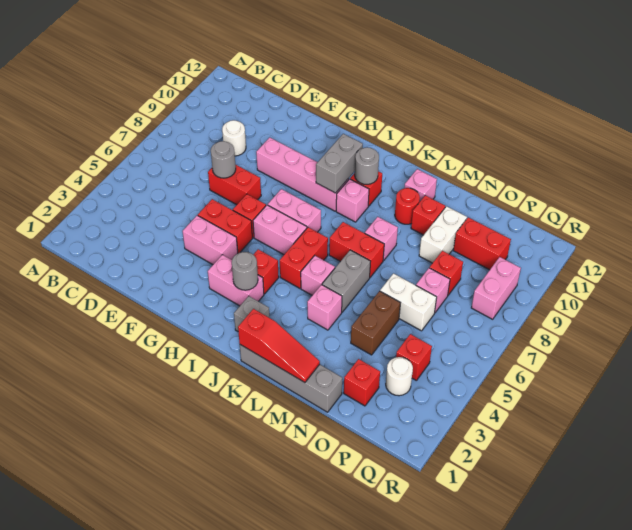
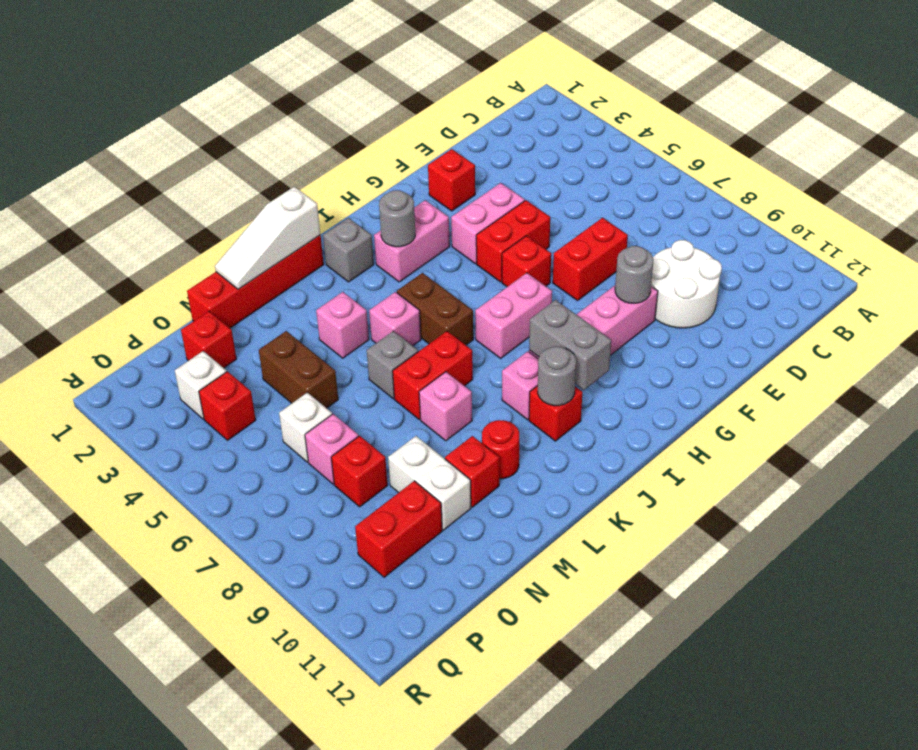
white 1x1 round brick [222,120,246,156] -> white 2x2 round brick [651,240,722,328]
grey 1x1 round brick [211,141,236,178] -> grey 1x1 round brick moved to [615,246,653,303]
pink 1x2 brick [253,205,307,255] -> none
red 1x1 brick [253,249,279,294] -> red 1x1 brick moved to [428,149,475,211]
red 1x2 brick [280,227,328,288] -> brown 1x2 brick [397,273,473,345]
grey 1x4 brick [240,345,342,412] -> red 1x4 brick [187,235,324,328]
red 1x3 slope [238,309,320,382] -> white 1x3 slope [215,187,320,289]
grey 1x2 brick [322,250,371,312] -> grey 1x1 brick [367,331,418,399]
pink 1x1 brick [404,169,437,202] -> none
white 1x2 brick [380,274,437,331] -> white 1x1 brick [279,392,332,462]
white 1x1 round brick [386,357,413,396] -> white 1x1 brick [175,351,227,419]
pink 1x2 brick [471,257,521,319] -> none

